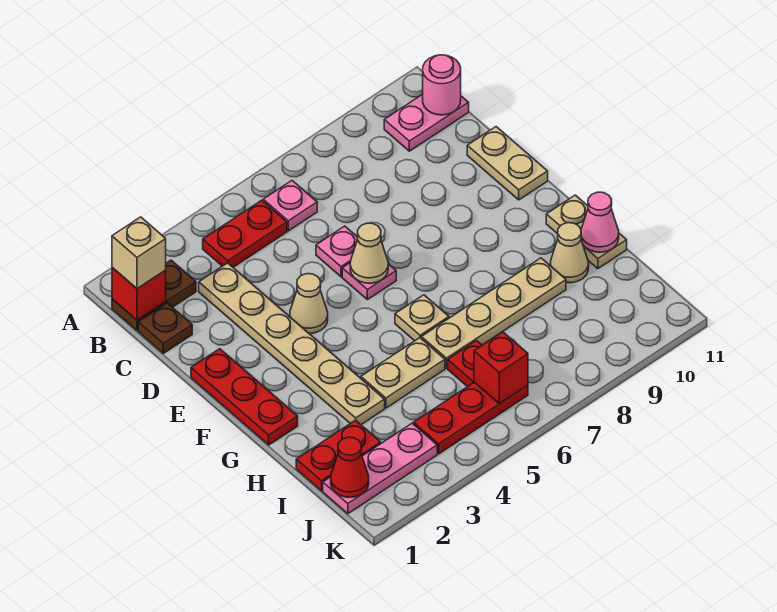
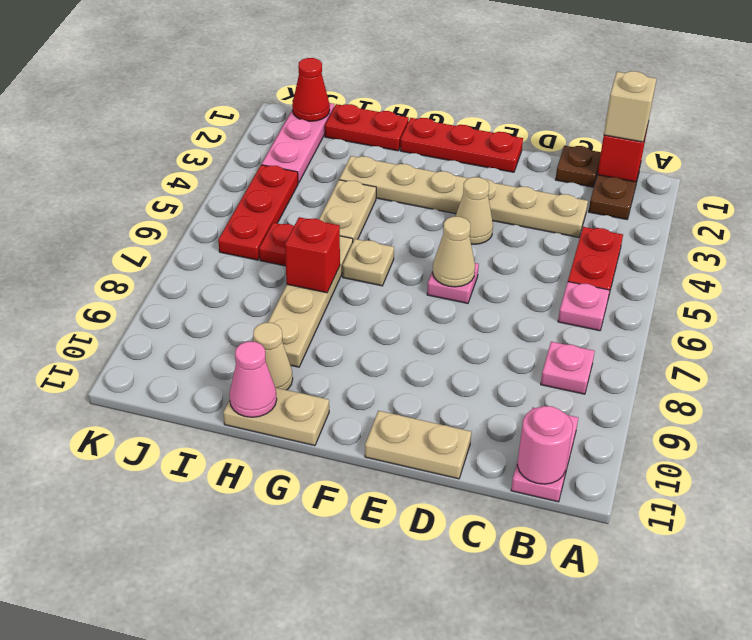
pink 1x1 plate [316,226,357,277] -> pink 1x1 plate moved to [541,342,595,394]
red 1x2 plate [296,420,381,491] -> red 1x2 plate turned to [325,104,409,151]
red 1x1 brick [474,332,528,404] -> red 1x1 brick moved to [285,217,340,293]

